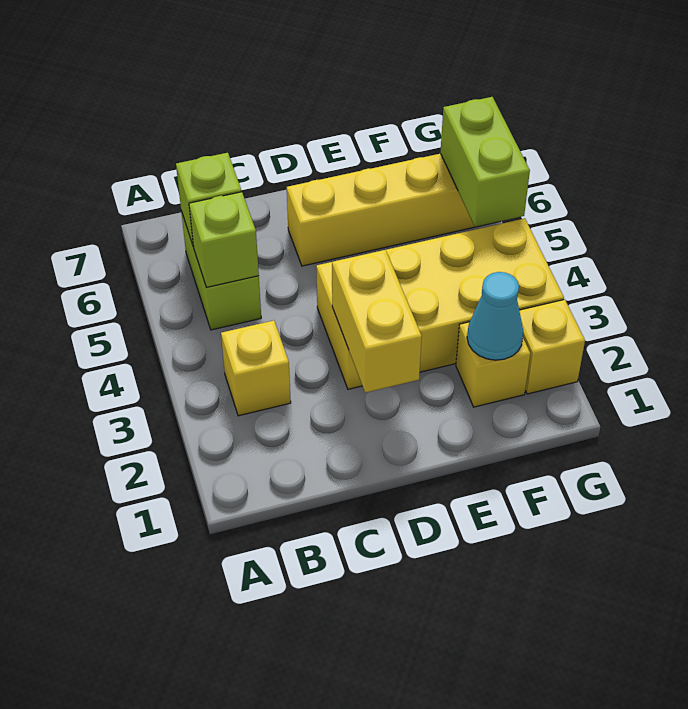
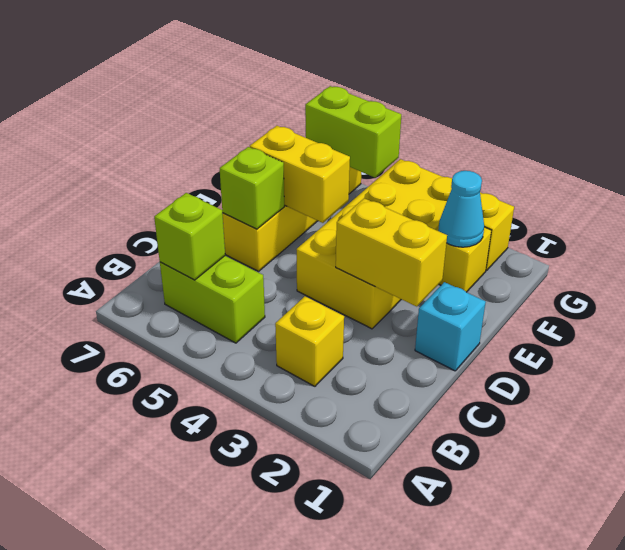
lime 1x1 brick [189,192,259,288] -> lime 1x1 brick moved to [220,147,284,229]
none -> cyan 1x1 brick [415,282,486,371]
none -> yellow 1x2 brick [250,126,350,223]

